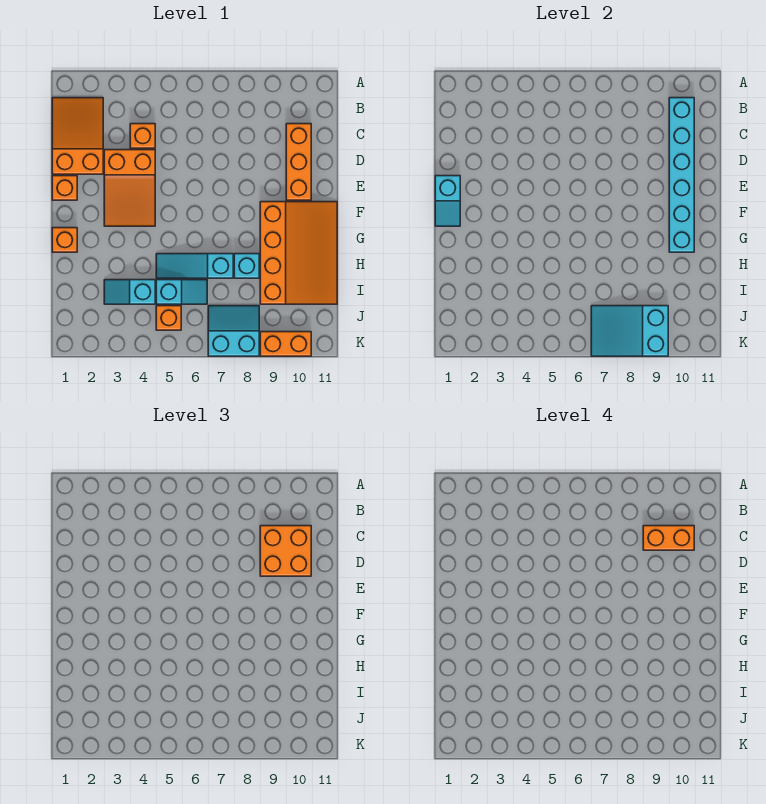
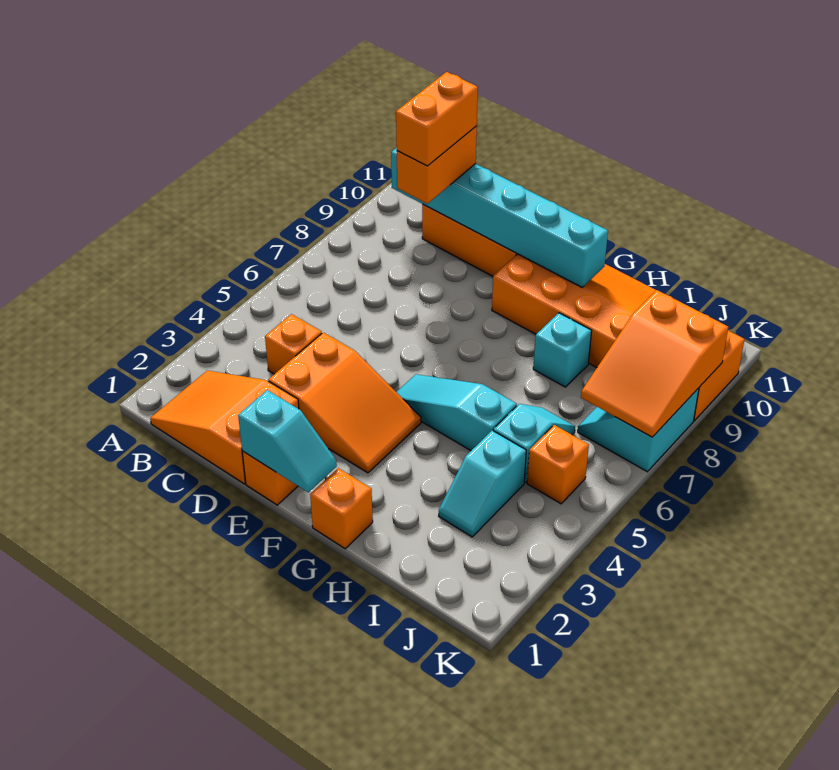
orange 2x2 brick [260,526,311,576] -> orange 1x2 brick [397,126,477,204]
cyan 1x3 slope [156,254,233,278] -> cyan 1x3 slope turned to [397,374,517,451]
cyan 2x3 slope [591,306,668,356] -> orange 2x3 slope [581,290,728,437]

